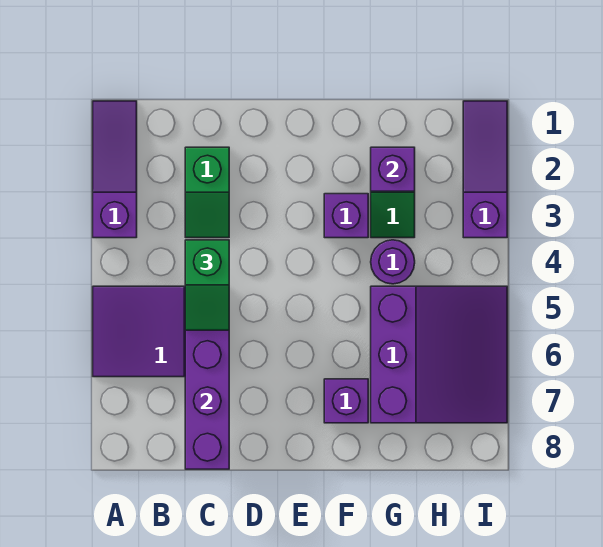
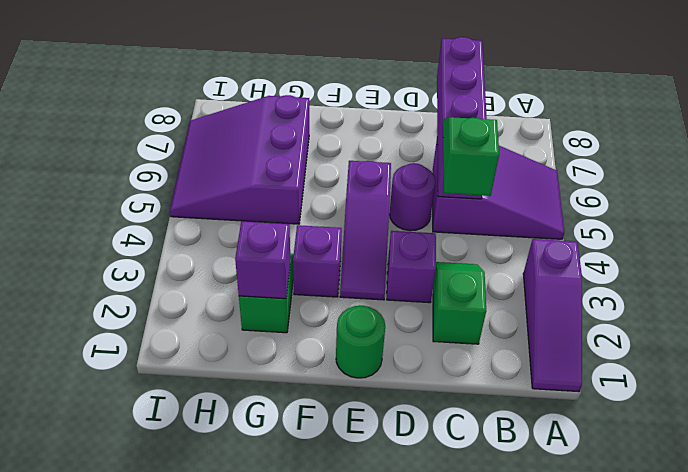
none -> green 1x1 round brick [336,306,385,378]
purple 1x1 brick [324,379,368,423] -> purple 1x1 brick moved to [387,231,436,303]
purple 1x1 round brick [371,240,415,284] -> purple 1x1 round brick moved to [390,163,435,231]
purple 1x3 slope [463,101,507,238] -> purple 1x3 slope moved to [340,161,391,300]

